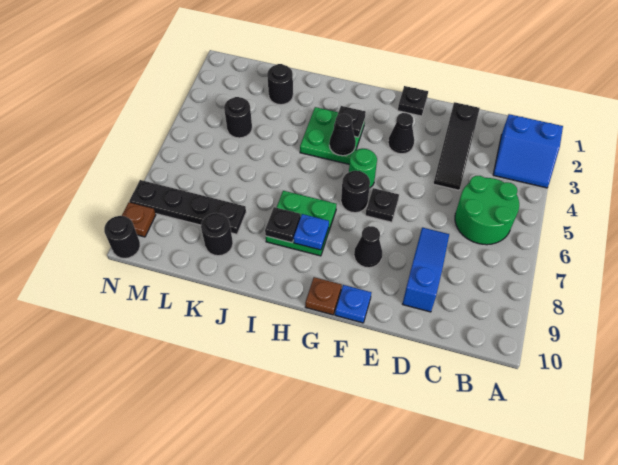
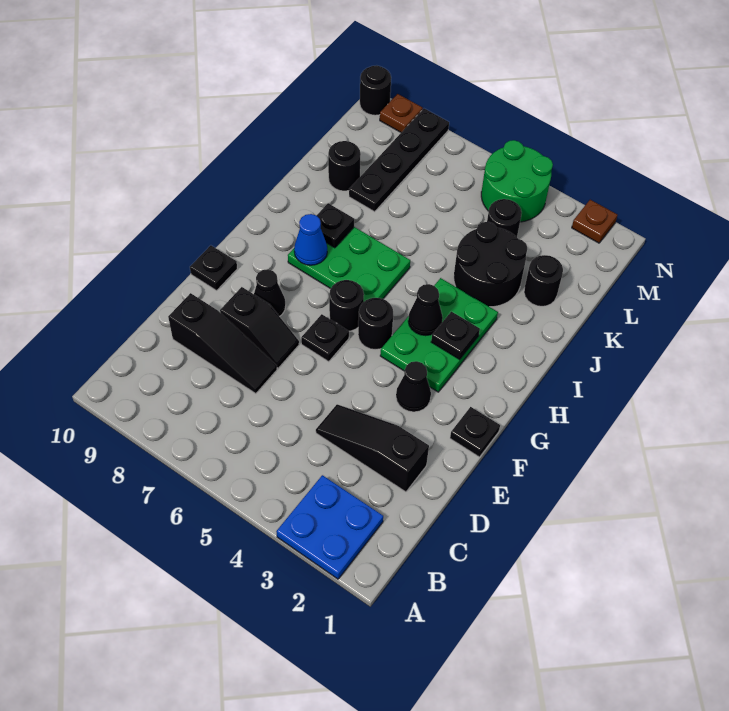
blue 2x2 slope [493,114,563,188] -> blue 2x2 plate [276,475,383,579]
green 2x2 round brick [455,176,519,245] -> green 2x2 round brick moved to [481,140,553,222]
blue 1x3 slope [403,227,449,312] -> black 1x3 slope [168,293,277,394]
none -> black 1x2 slope [220,287,299,368]
blue 1x1 plate [335,285,371,323] -> black 1x1 plate [190,245,237,291]
green 1x1 round brick [349,149,377,187] -> black 1x1 round brick [358,298,393,350]
brown 1x1 plate [305,277,342,315] -> brown 1x1 plate moved to [572,200,618,243]
green 2x2 plate [300,107,365,164] -> green 2x3 plate [380,278,498,392]
green 2x2 plate [266,191,337,256] -> green 2x3 plate [288,227,410,301]
blue 1x1 plate [294,214,329,250] -> blue 1x1 cone [294,214,327,265]
none -> black 2x2 round brick [454,222,527,307]

